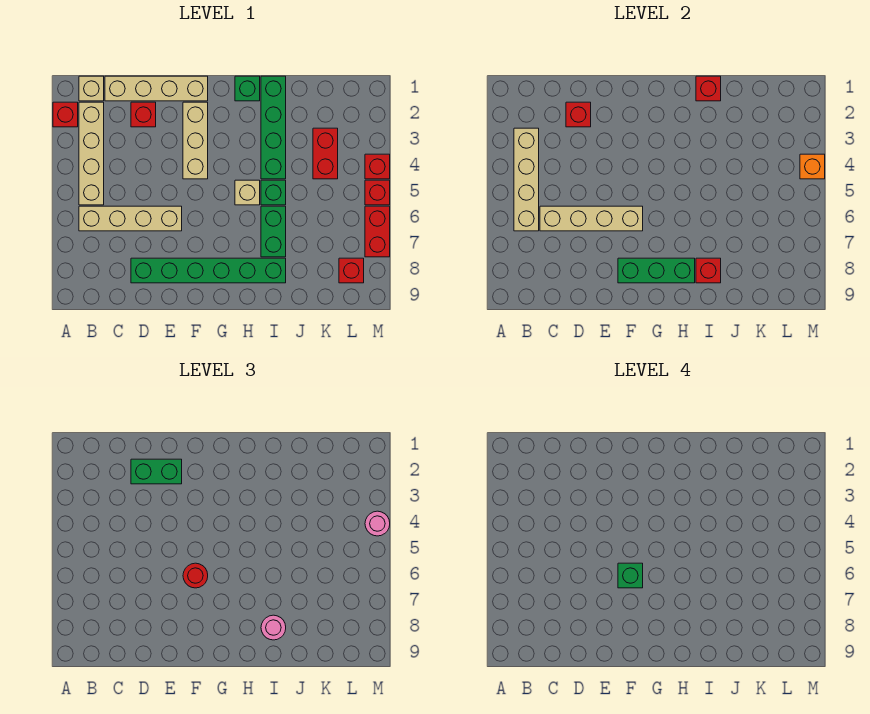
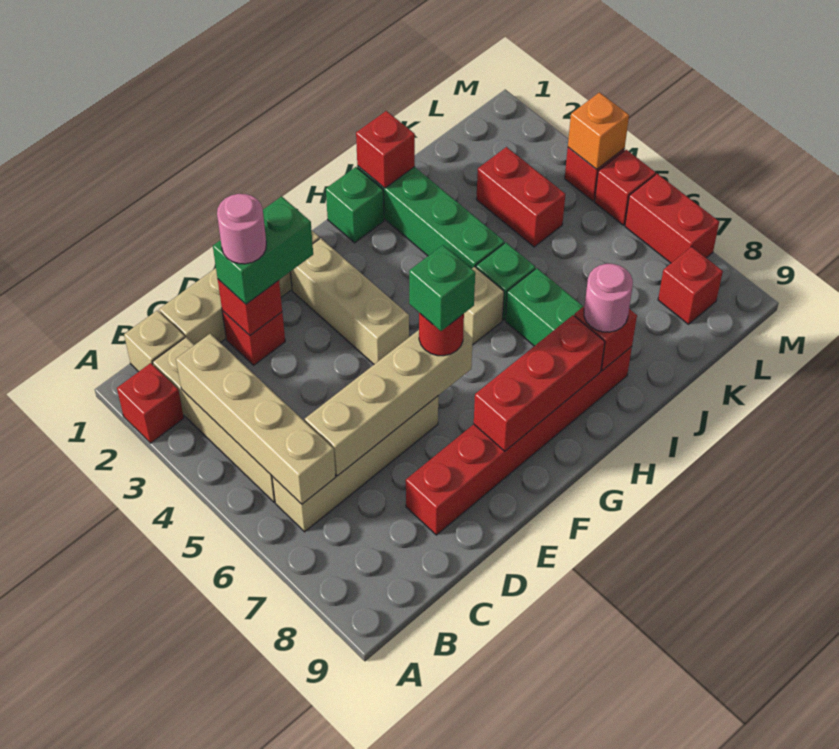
green 1x6 brick [131,258,286,283] -> red 1x6 brick [406,347,632,535]
green 1x3 brick [618,258,695,283] -> red 1x3 brick [474,315,605,451]
pink 1x1 round brick [365,511,390,536] -> pink 1x1 round brick moved to [217,194,266,264]

